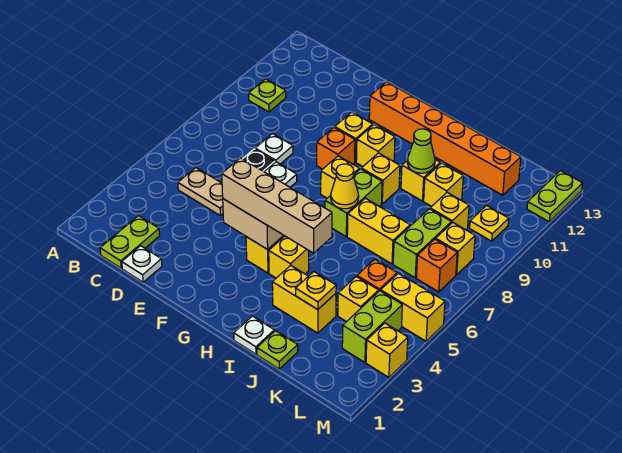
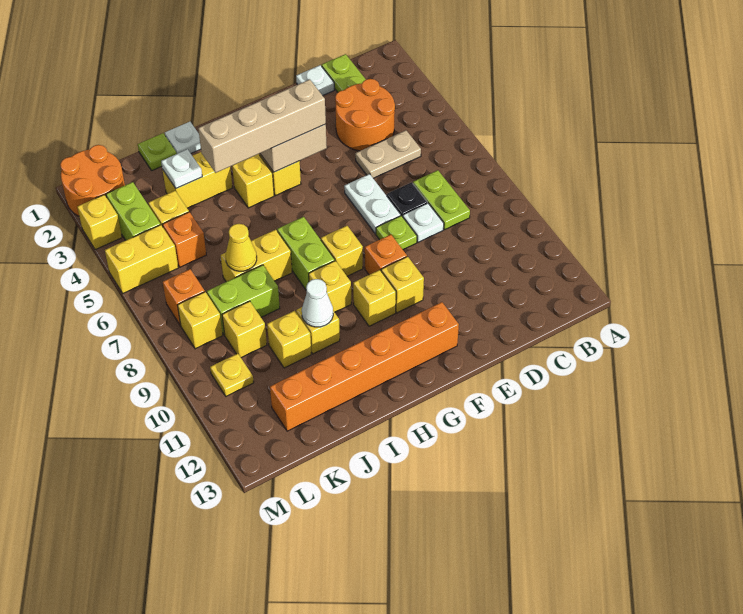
lime 1x1 plate [249,79,286,112] -> lime 1x1 plate moved to [376,216,417,250]
none -> orange 2x2 round brick [335,79,395,151]
yellow 1x1 cone [331,164,359,209] -> yellow 1x1 cone moved to [226,224,257,271]
lime 1x1 cone [407,129,435,173] -> white 1x1 cone [302,279,333,327]
yellow 1x1 plate [296,272,336,310] -> white 1x1 plate [161,149,202,188]
lime 1x2 brick [393,209,451,278] -> lime 1x2 brick turned to [207,265,280,335]
none -> orange 2x2 round brick [60,145,125,216]
lime 1x2 plate [527,171,583,222] -> lime 1x2 plate moved to [413,170,470,229]

